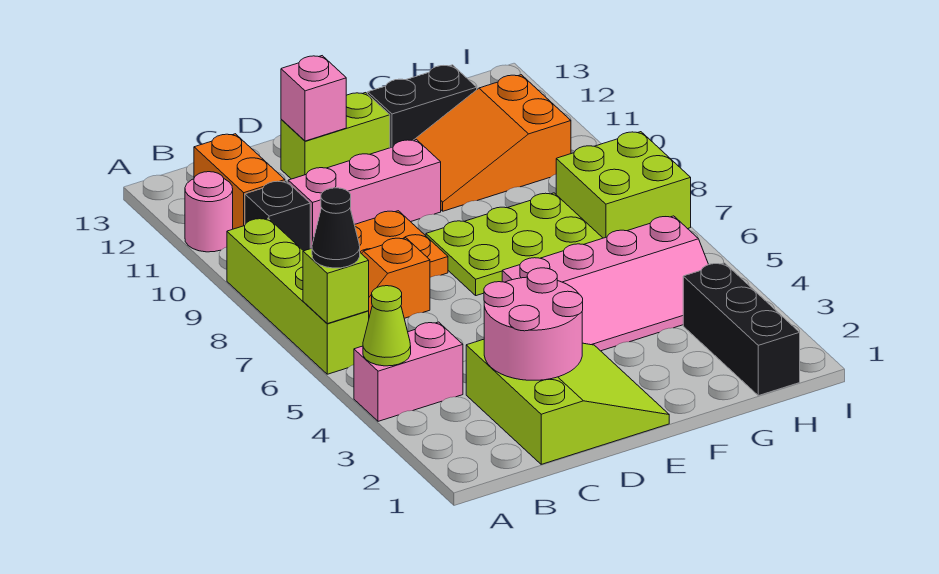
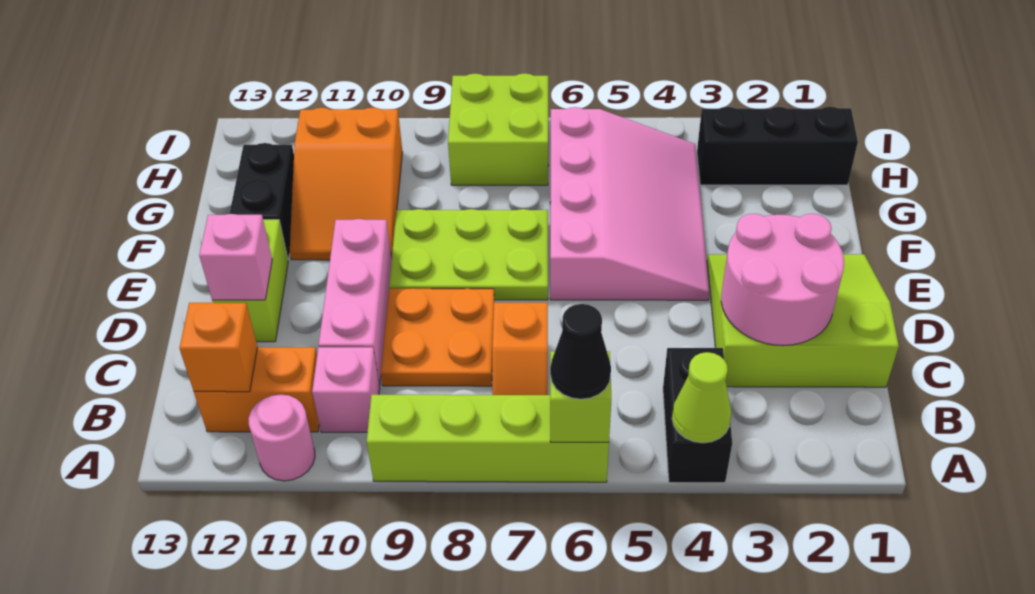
pink 1x2 brick [354,322,463,421] -> black 1x2 brick [663,348,732,483]
black 1x1 brick [245,181,310,251] -> pink 1x1 brick [312,347,380,432]
none -> orange 1x1 brick [179,303,257,392]
pink 2x4 slope [502,216,709,351] -> pink 3x4 slope [550,107,709,300]
lime 2x3 plate [426,193,602,296] -> lime 2x3 plate turned to [389,209,548,300]

